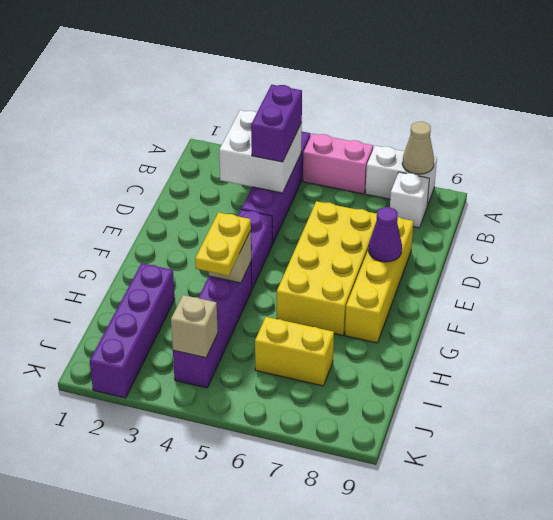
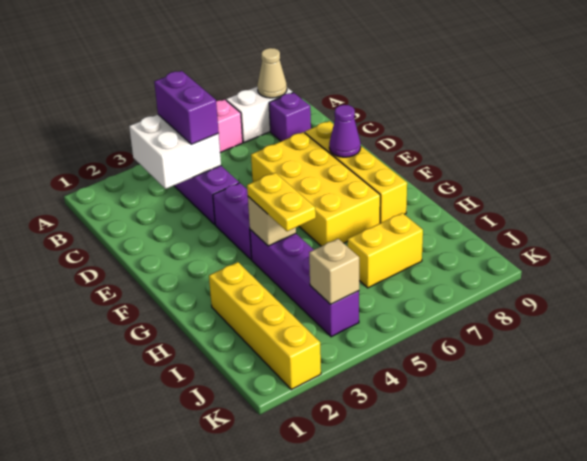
white 1x1 brick [390,172,429,228] -> purple 1x1 brick [269,93,311,141]
purple 1x4 brick [90,263,175,398] -> yellow 1x4 brick [209,262,321,390]

